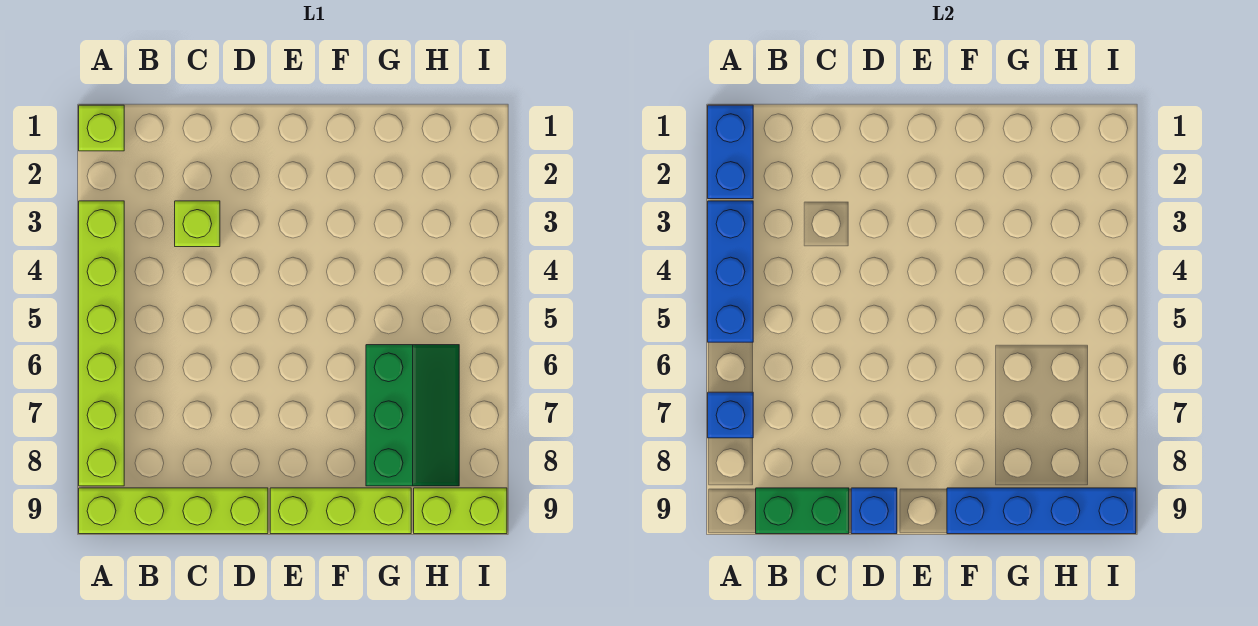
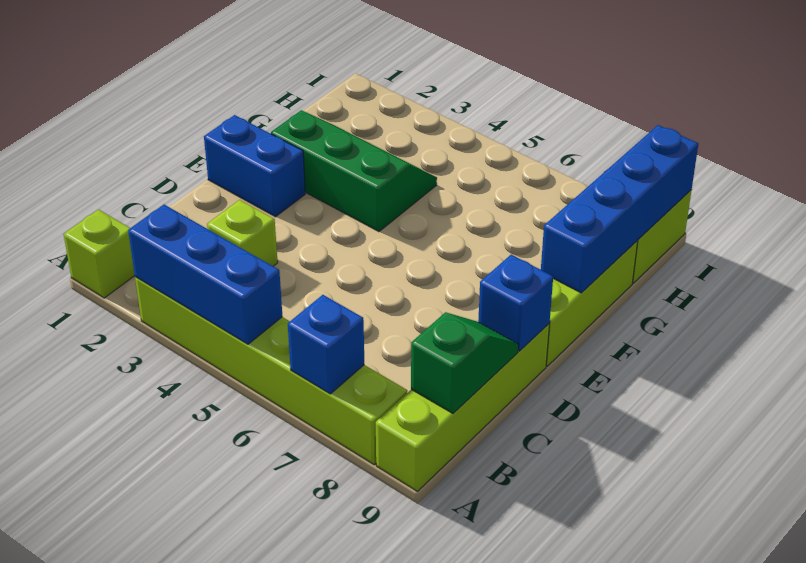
blue 1x2 brick [708,105,753,199] -> blue 1x2 brick moved to [204,115,305,217]
green 1x2 brick [756,488,849,534] -> green 1x2 slope [411,312,519,413]
green 2x3 slope [366,345,459,486] -> green 2x3 slope moved to [271,110,437,232]

